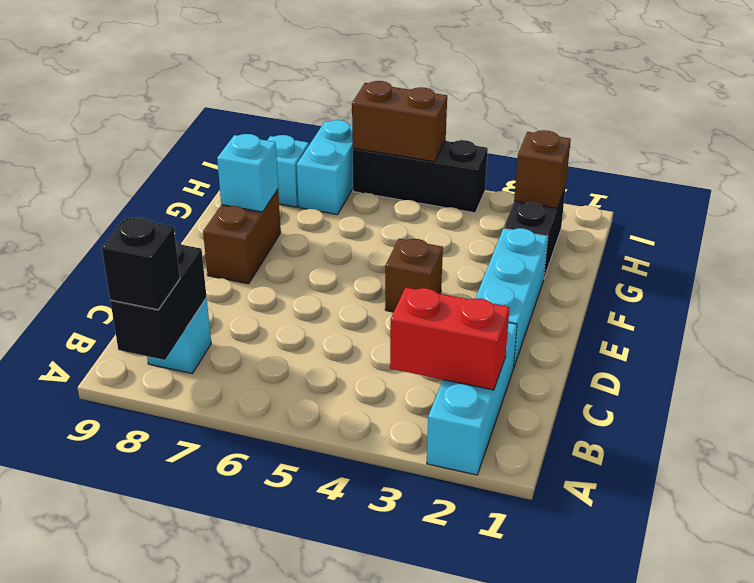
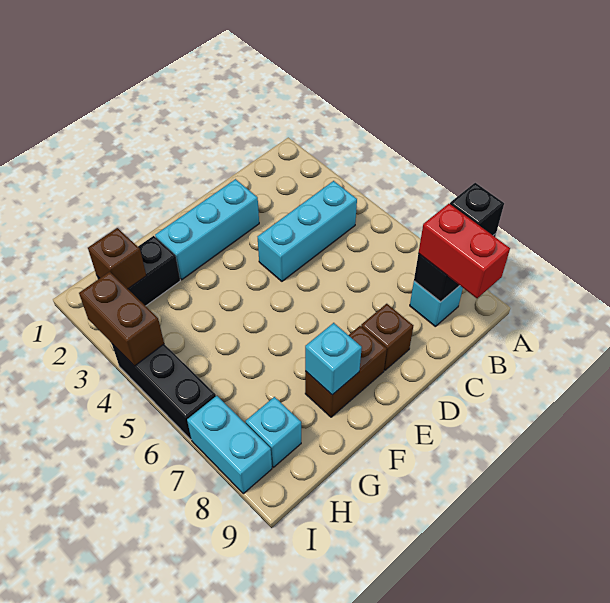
cyan 1x3 brick [427,323,517,475] -> cyan 1x3 brick moved to [258,181,357,281]
red 1x2 brick [390,287,510,390] -> red 1x2 brick moved to [418,204,510,298]
brown 1x1 brick [385,239,443,312] -> brown 1x1 brick moved to [361,304,413,370]
cyan 1x2 brick [297,120,353,215] -> cyan 1x2 brick turned to [187,396,272,494]
brown 1x2 brick [352,81,447,162] -> brown 1x2 brick moved to [79,272,164,366]

